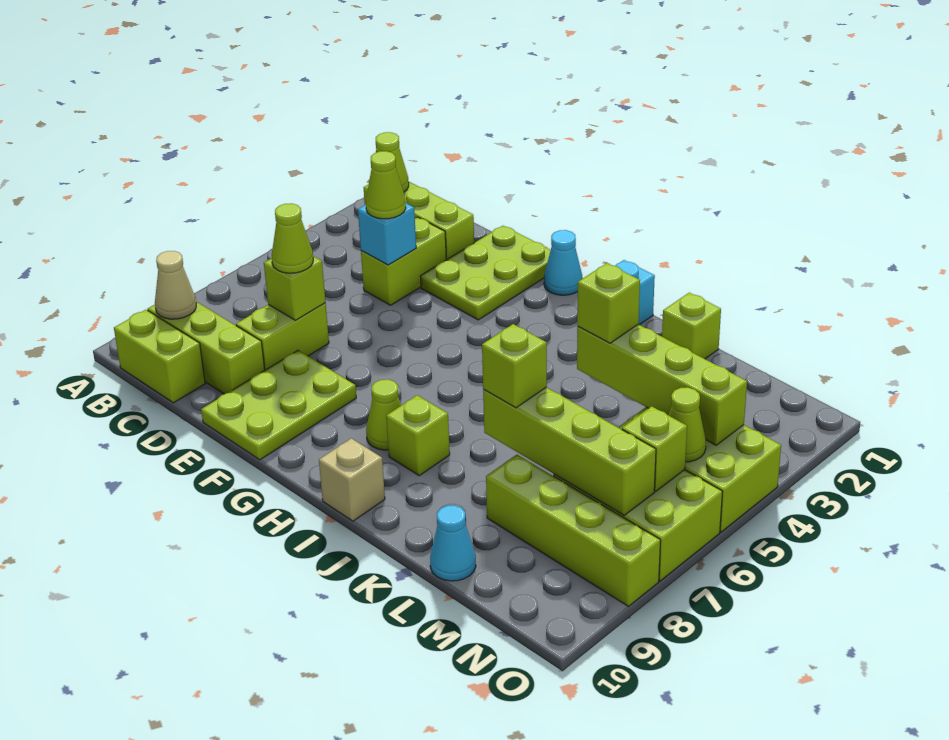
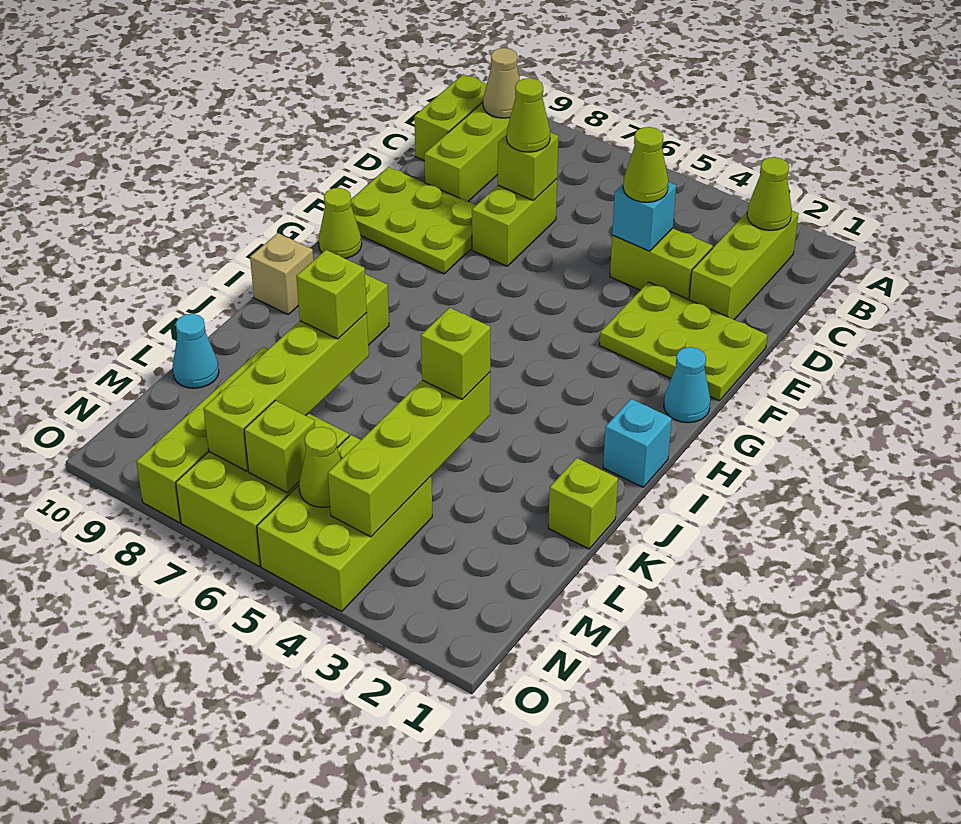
lime 1x2 brick [236,303,329,370] -> lime 1x2 brick turned to [472,179,557,266]
lime 1x1 cone [366,379,401,450] -> lime 1x1 cone moved to [319,188,362,259]

